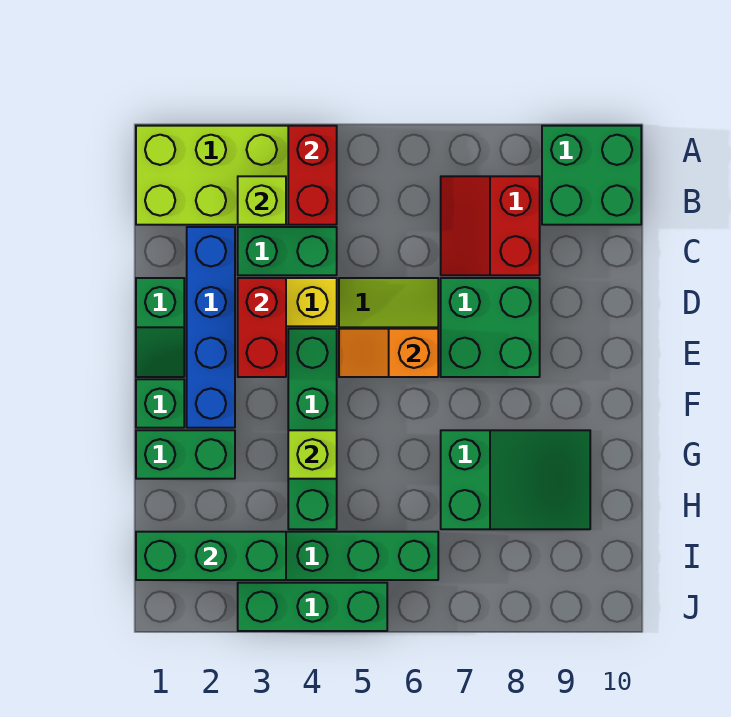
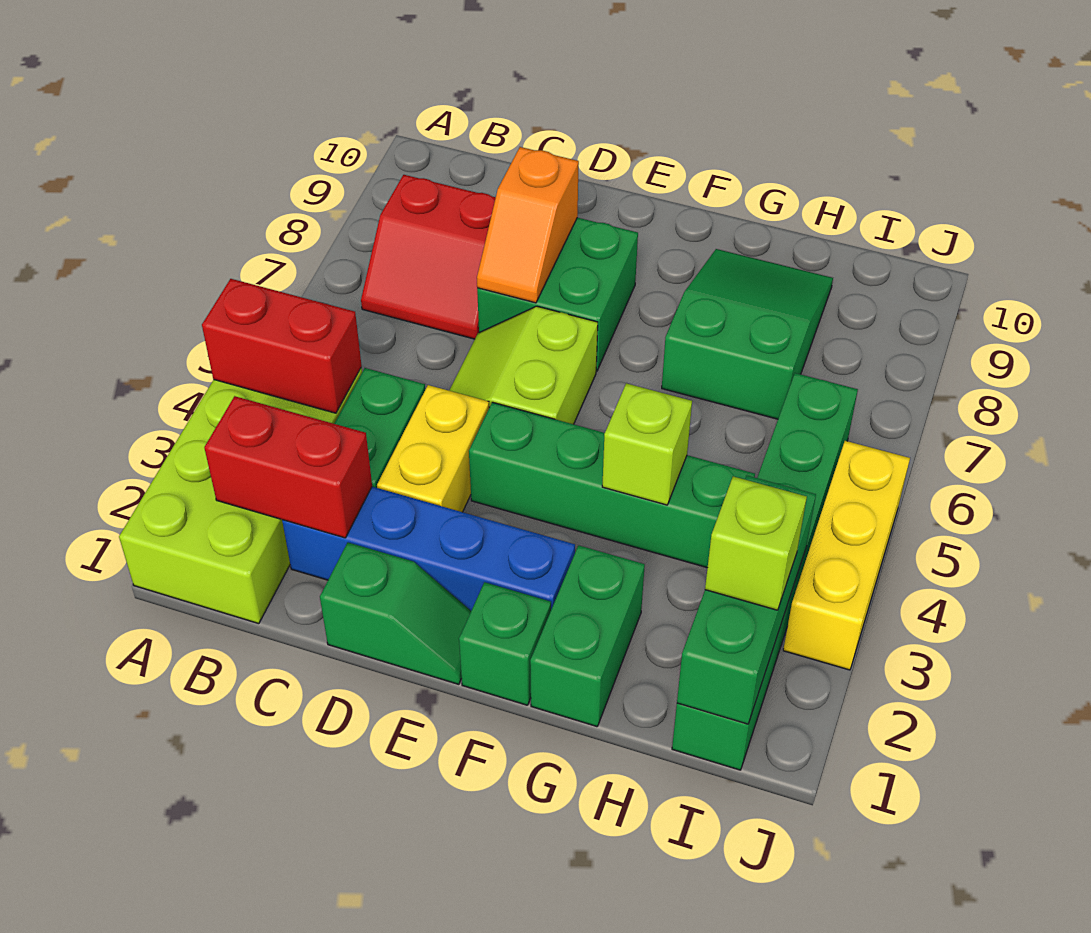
green 2x2 brick [542,126,641,225] -> none
lime 1x1 brick [238,176,286,225] -> lime 1x1 brick moved to [705,476,807,610]
red 1x2 brick [238,278,286,377] -> red 1x2 brick moved to [204,396,372,538]
orange 1x2 slope [339,329,438,377] -> orange 1x2 slope moved to [477,147,579,303]
green 1x3 brick [238,583,387,631] -> yellow 1x3 brick [783,441,910,670]

